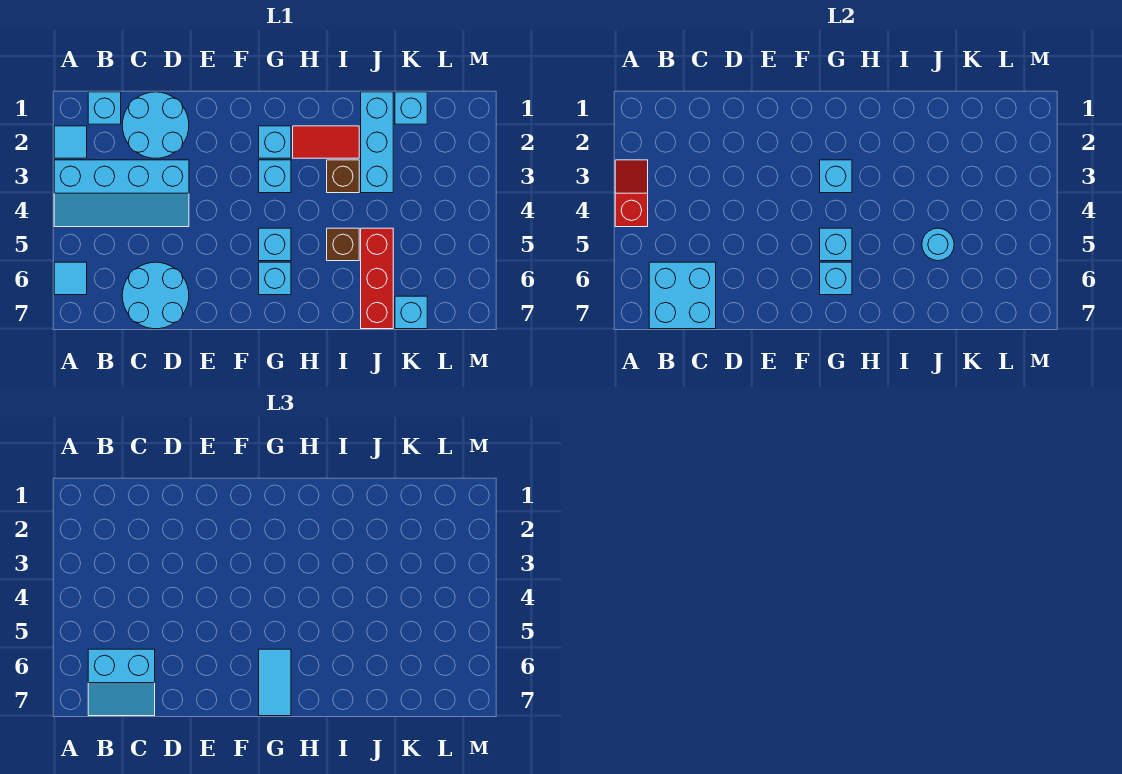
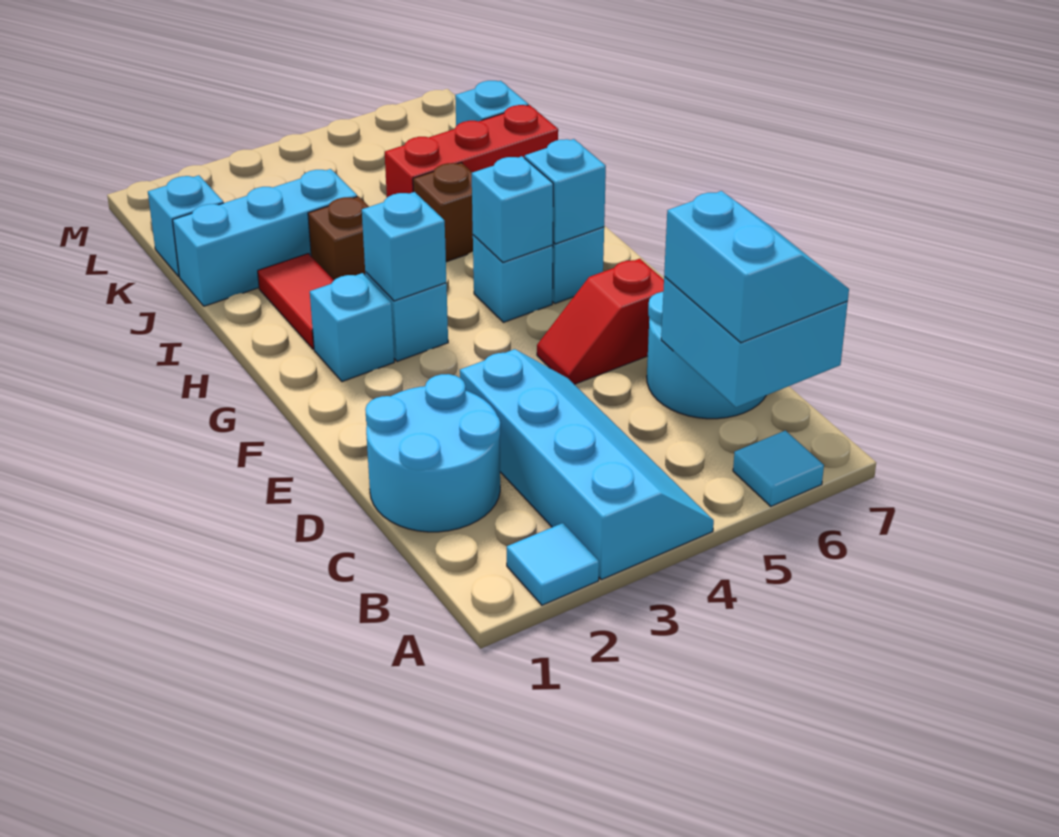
red 1x2 slope [615,160,648,227] -> red 1x2 slope moved to [537,259,664,384]
cyan 1x1 brick [88,92,121,124] -> none
cyan 1x2 tile [259,649,291,716] -> none
cyan 1x1 round brick [922,228,954,261] -> none

